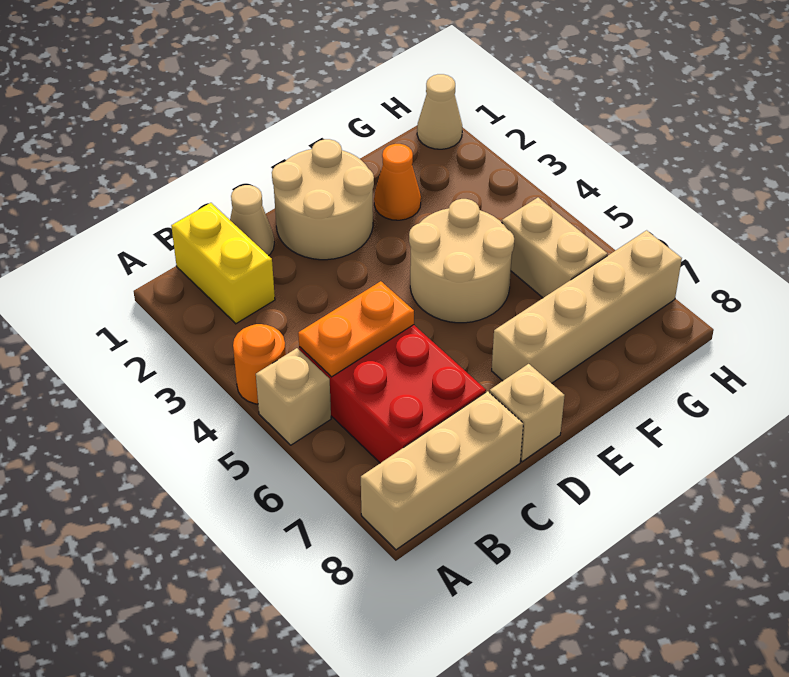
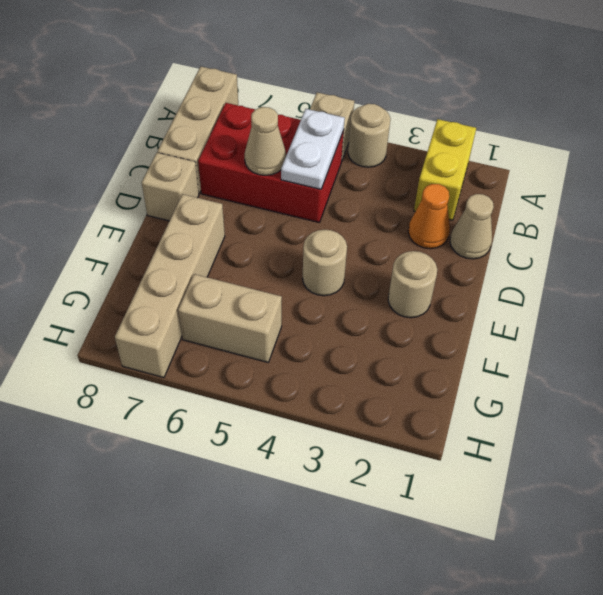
orange 1x1 round brick [233,324,286,404] -> tan 1x1 round brick [348,104,390,167]
yellow 1x2 brick [171,203,275,324] -> yellow 1x2 brick turned to [414,119,476,220]
orange 1x2 plate [298,281,414,377] -> white 1x2 plate [281,109,345,189]
tan 2x2 round brick [272,139,374,260] -> tan 1x1 round brick [388,251,437,318]
tan 2x2 round brick [409,199,514,323] -> tan 1x1 round brick [303,230,347,296]
orange 1x1 cone [374,144,421,220] -> orange 1x1 cone moved to [408,184,450,249]
tan 1x1 cone [417,74,462,149] -> tan 1x1 cone moved to [245,107,286,175]

